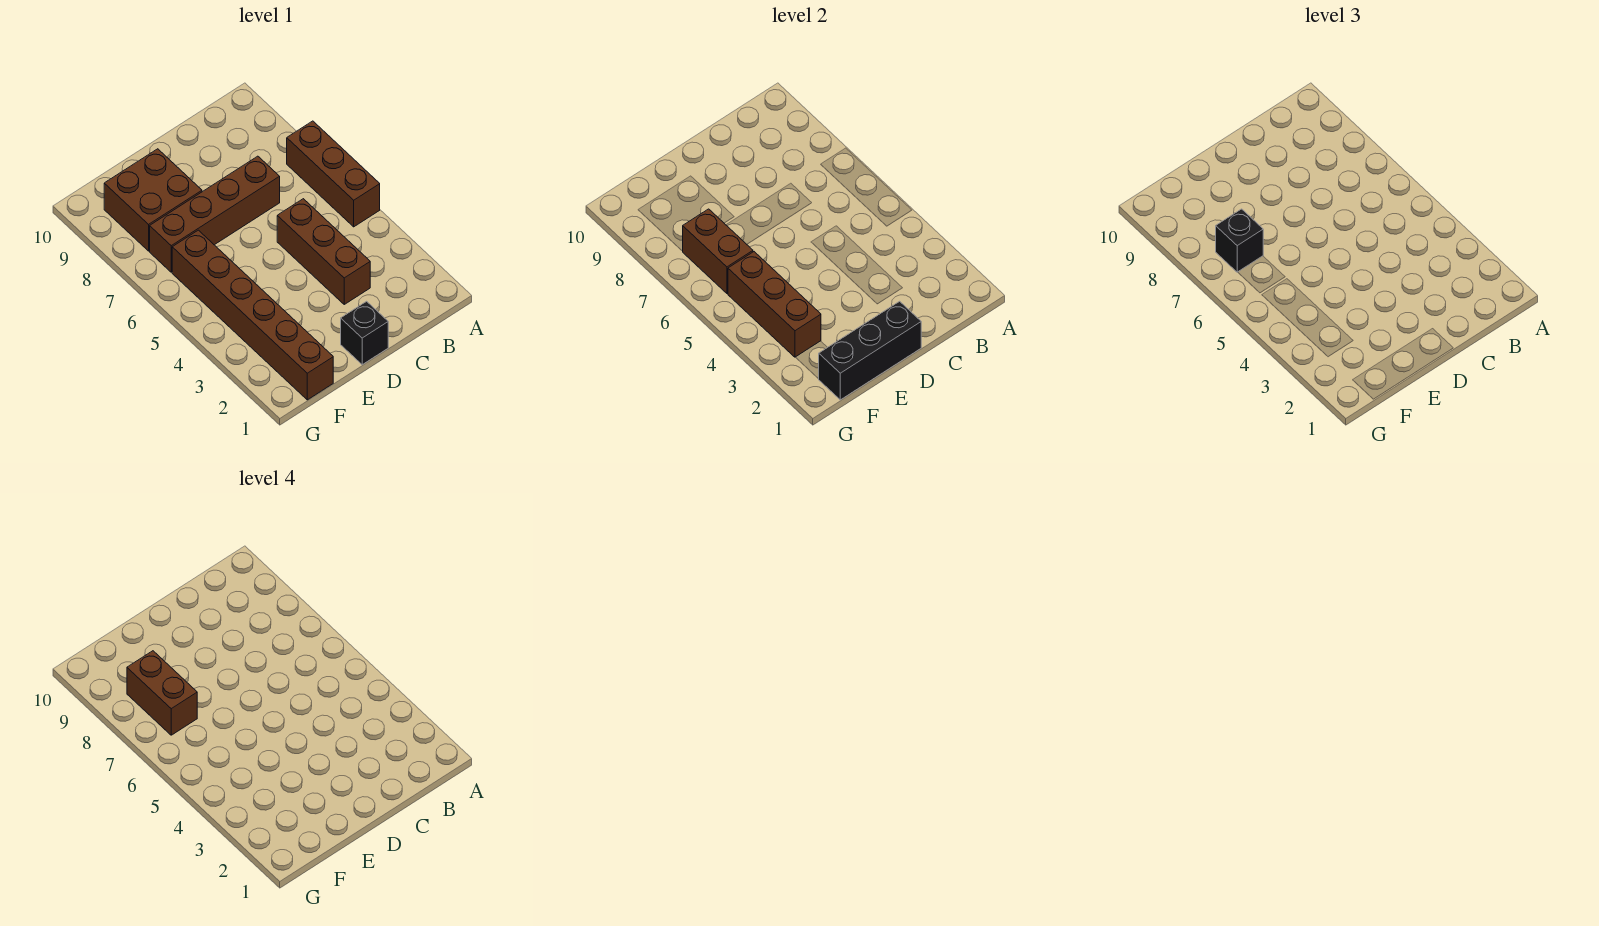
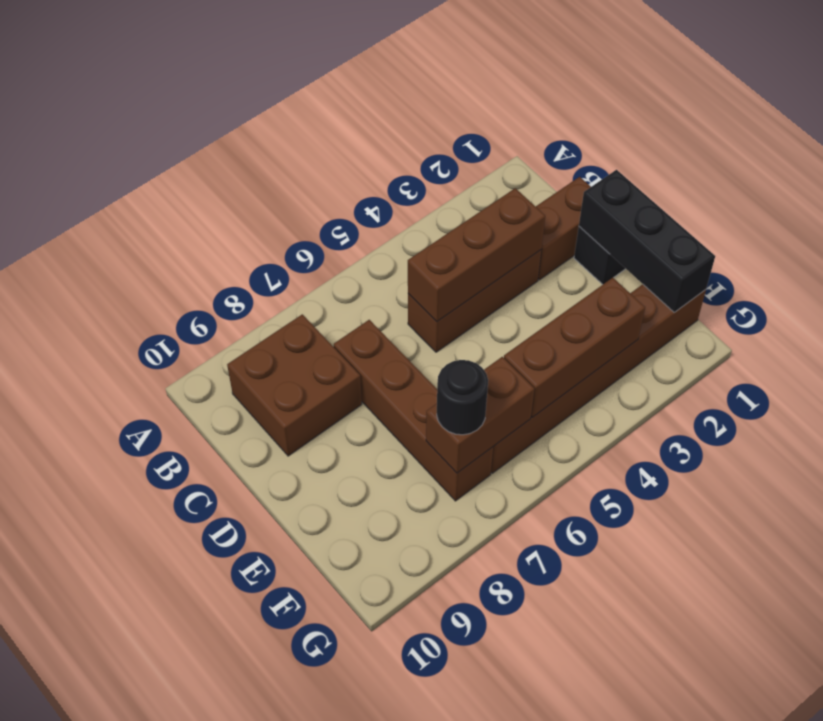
brown 1x3 brick [287,121,380,227] -> brown 1x3 brick moved to [408,188,545,322]
brown 2x2 brick [104,149,202,251] -> brown 2x2 brick moved to [227,314,362,456]
black 1x1 brick [1216,209,1263,272] -> black 1x1 round brick [437,360,488,435]
brown 1x2 brick [127,651,197,735] -> brown 1x2 brick moved to [536,177,591,280]

